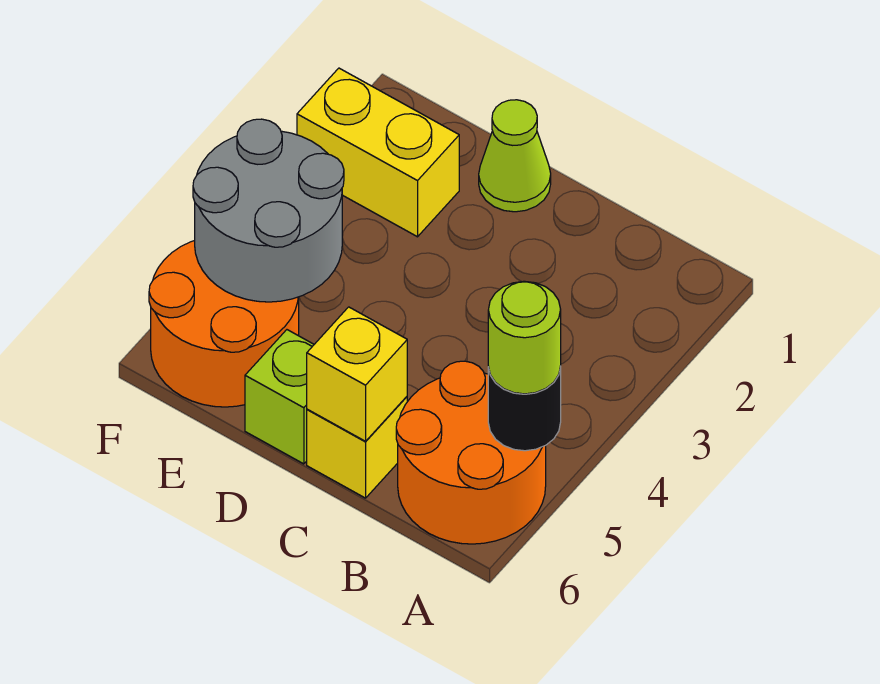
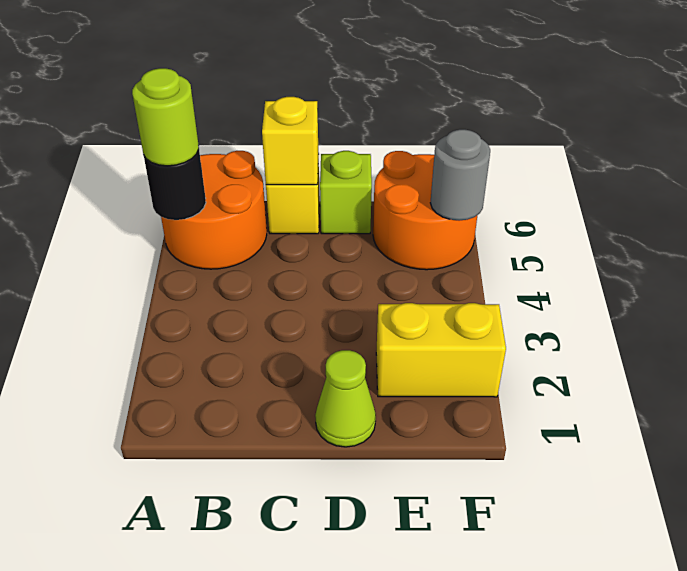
grey 2x2 round brick [193,119,344,302] -> grey 1x1 round brick [430,129,490,221]

